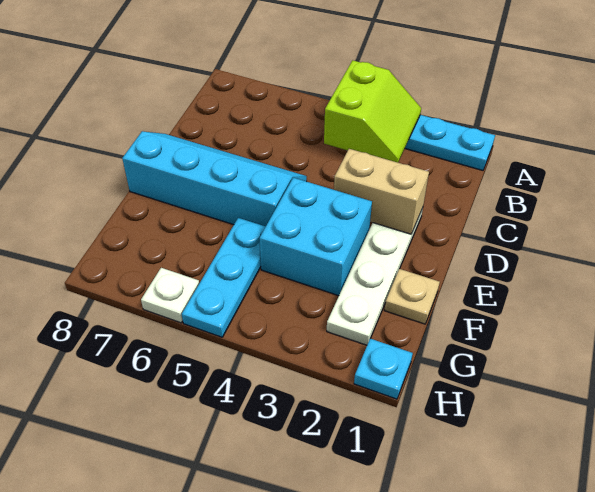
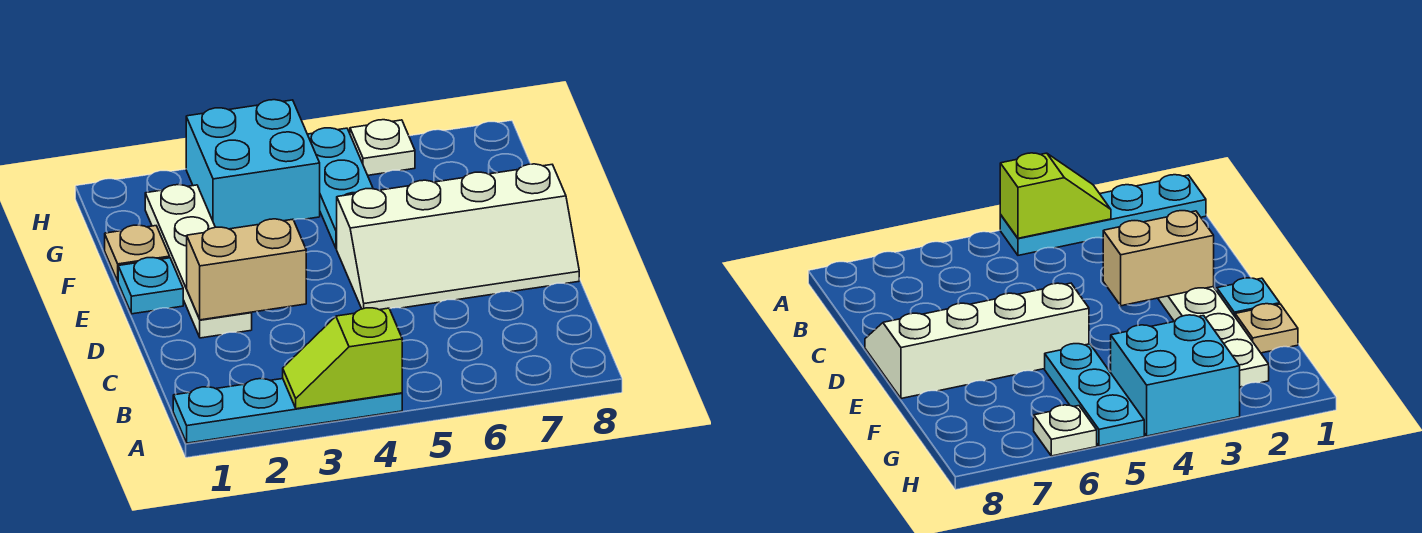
lime 2x2 slope [324,60,421,163] -> lime 1x2 slope [283,308,402,409]
cyan 2x4 slope [122,131,307,226] -> white 2x4 slope [337,164,579,310]
cyan 2x2 brick [259,178,372,296] -> cyan 2x2 brick moved to [186,100,320,229]
cyan 1x1 plate [354,338,413,399] -> cyan 1x1 plate moved to [118,258,183,314]

